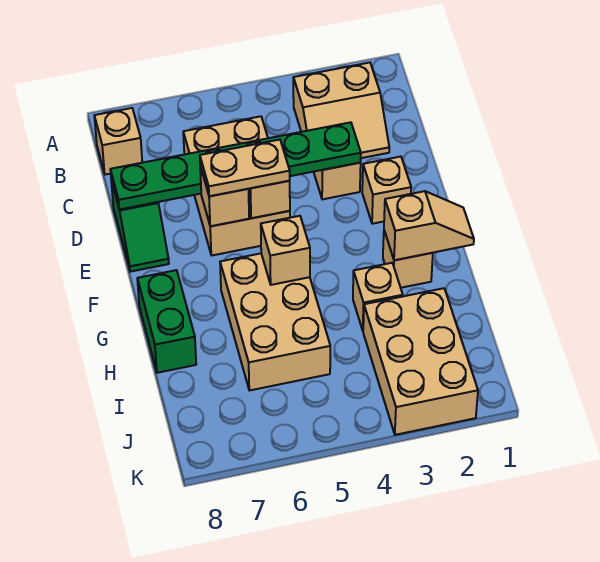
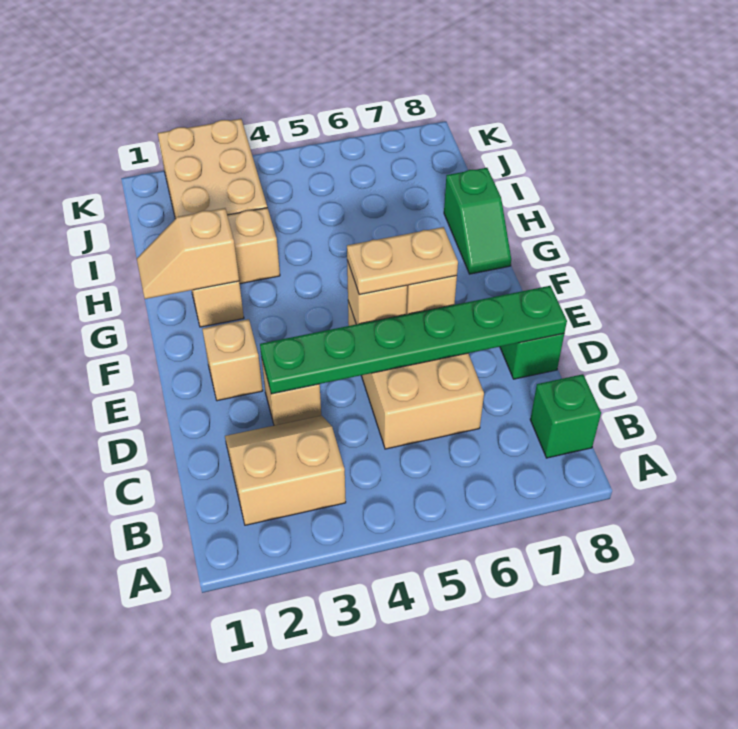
tan 1x1 brick [94,108,142,175] -> green 1x1 brick [530,374,601,458]
tan 2x3 brick [220,253,330,390] -> none
tan 1x1 brick [261,216,310,285] -> none
green 1x2 brick [137,270,196,373] -> green 1x2 slope [444,168,511,274]

